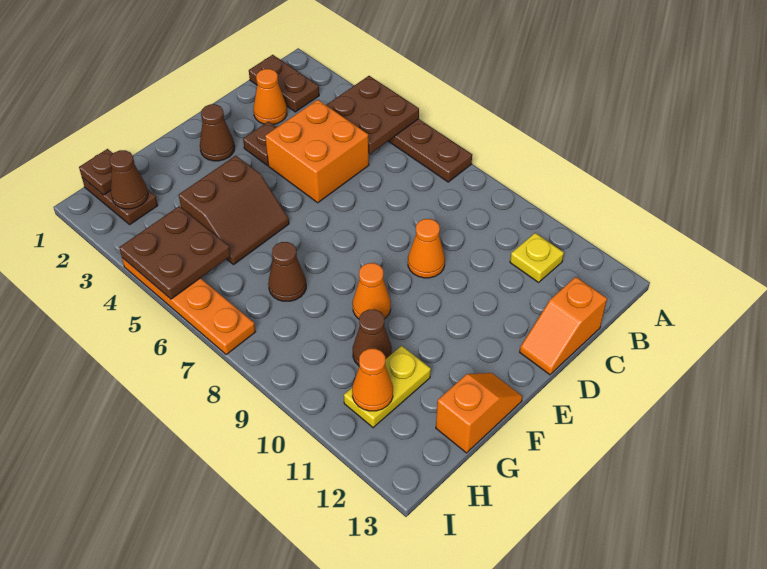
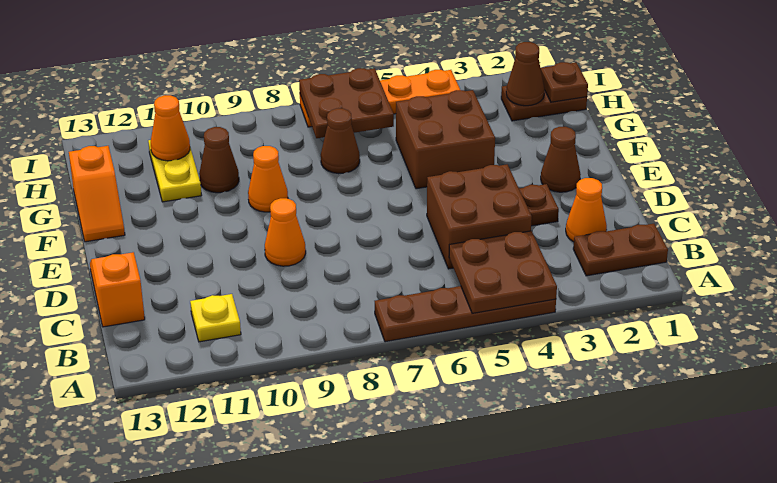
orange 2x2 brick [265,100,369,203] -> brown 2x2 brick [427,164,532,269]
brown 2x2 slope [179,156,289,265] -> brown 2x2 brick [396,90,495,189]
brown 2x2 plate [119,206,231,299] -> brown 2x2 plate moved to [299,68,394,138]

